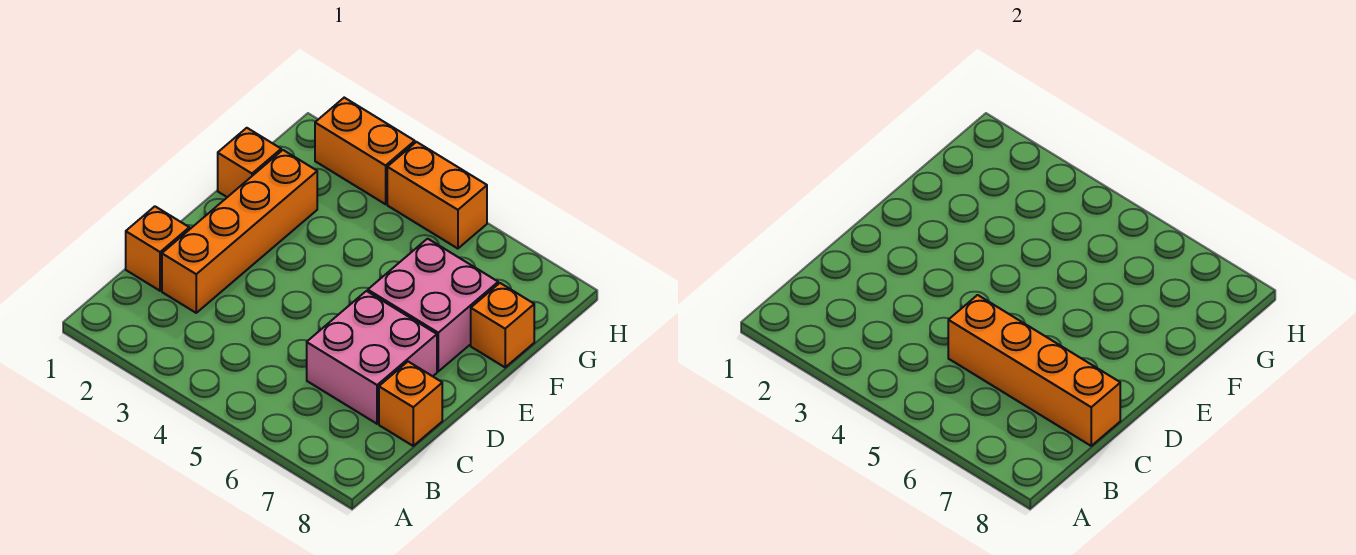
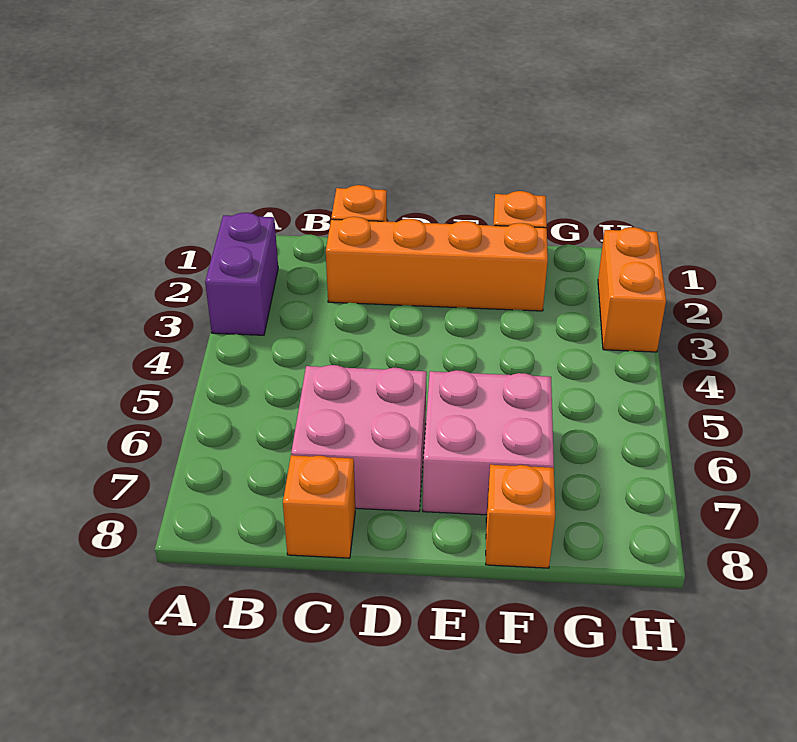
none -> purple 1x2 brick [205,213,278,335]
orange 1x4 brick [948,295,1120,446] -> none
orange 1x2 brick [387,142,487,249] -> none

